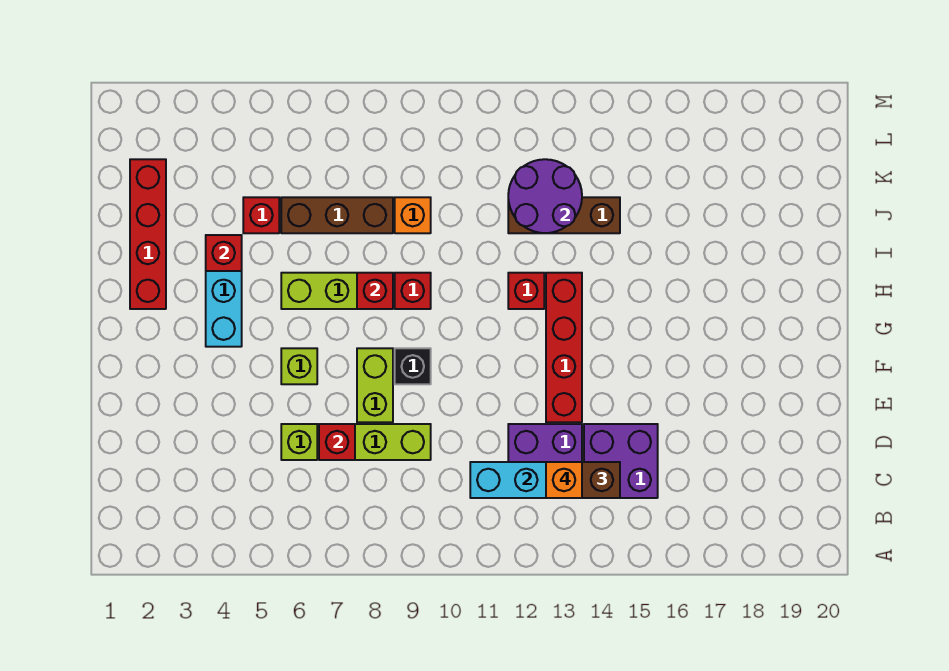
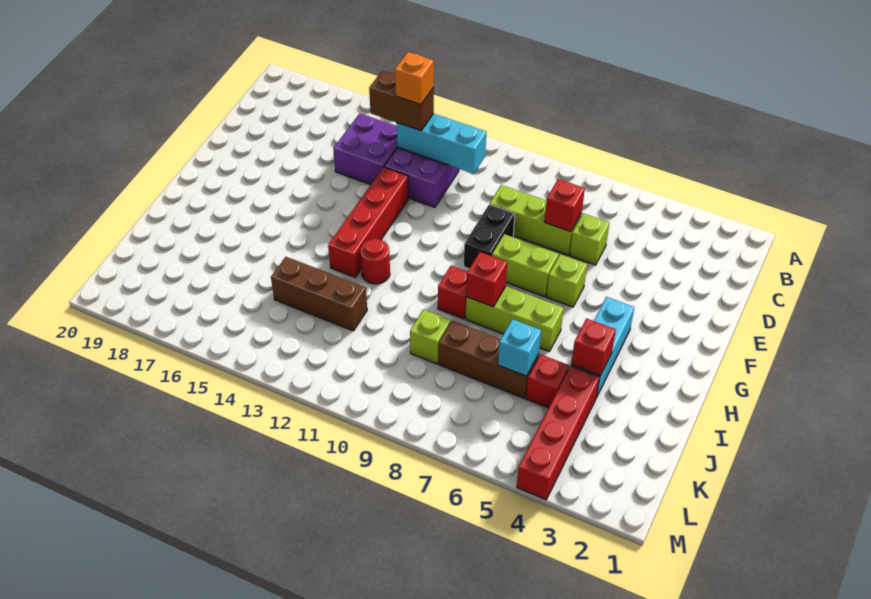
lime 1x2 brick [357,348,393,422] -> lime 1x2 brick turned to [492,234,559,297]
black 1x1 brick [395,348,431,384] -> black 1x2 brick [464,204,515,269]
red 1x4 brick [130,159,166,309] -> red 1x4 brick moved to [517,366,600,500]
red 1x1 brick [508,273,544,309] -> red 1x1 round brick [360,239,390,284]
none -> cyan 1x1 brick [498,319,541,376]
orange 1x1 brick [395,197,431,233] -> lime 1x1 brick [410,310,451,364]
purple 2x2 round brick [508,159,582,233] -> none

